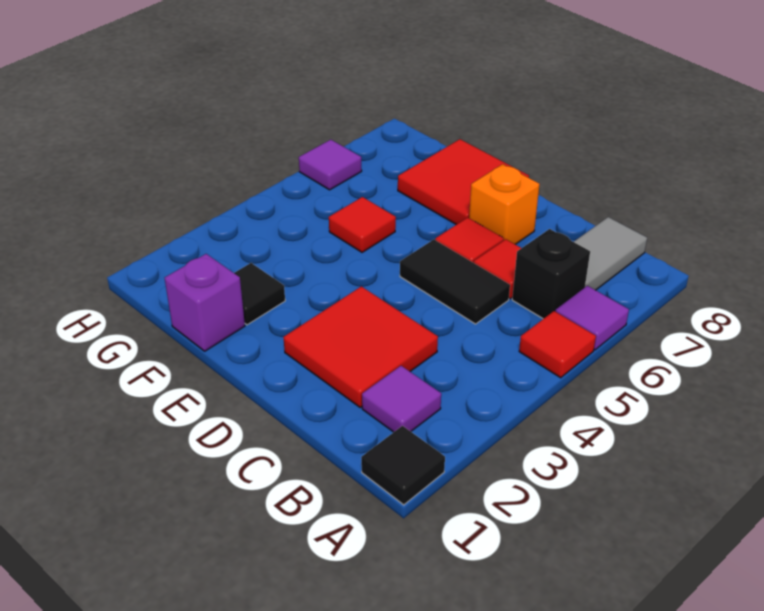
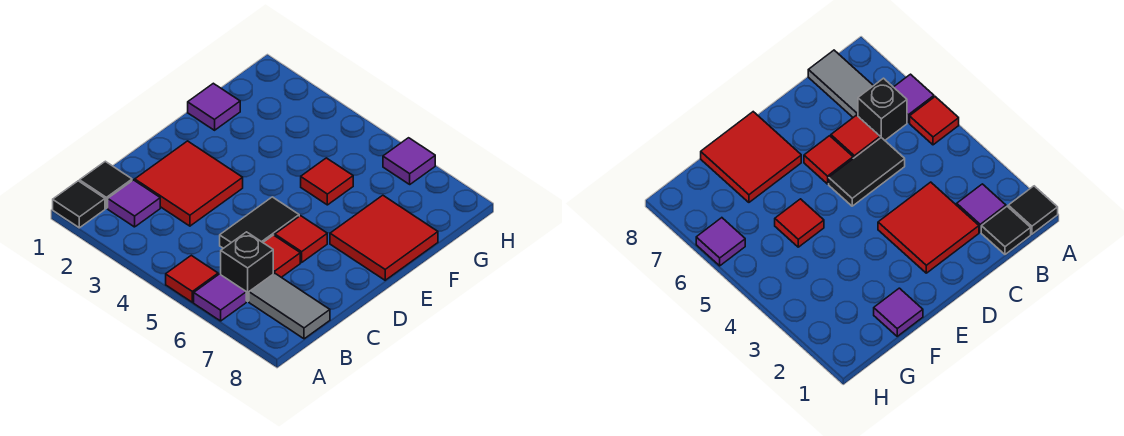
orange 1x1 brick [469,164,539,244] -> none
purple 1x1 brick [165,254,245,351] -> purple 1x1 tile [188,83,240,130]
black 1x1 tile [234,263,285,325] -> black 1x1 tile moved to [80,161,132,208]

